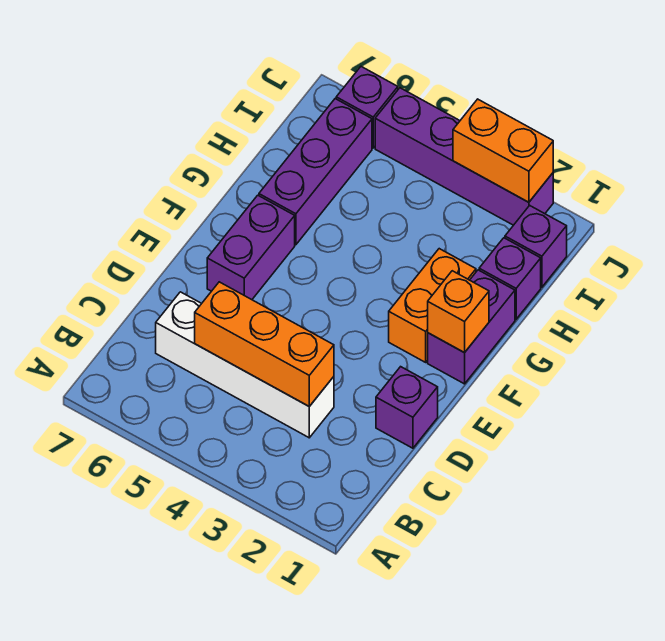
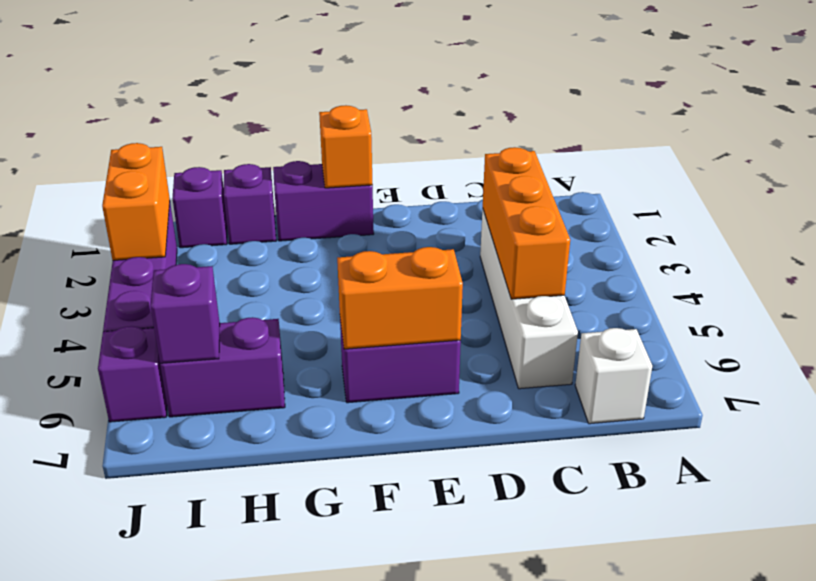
none -> white 1x1 brick [575,328,652,424]
purple 1x1 brick [376,367,438,448] -> purple 1x1 brick moved to [150,264,220,363]
orange 1x2 brick [389,249,476,362] -> orange 1x2 brick moved to [337,247,463,349]
purple 1x3 brick [259,99,372,245] -> purple 1x2 brick [160,317,285,417]

